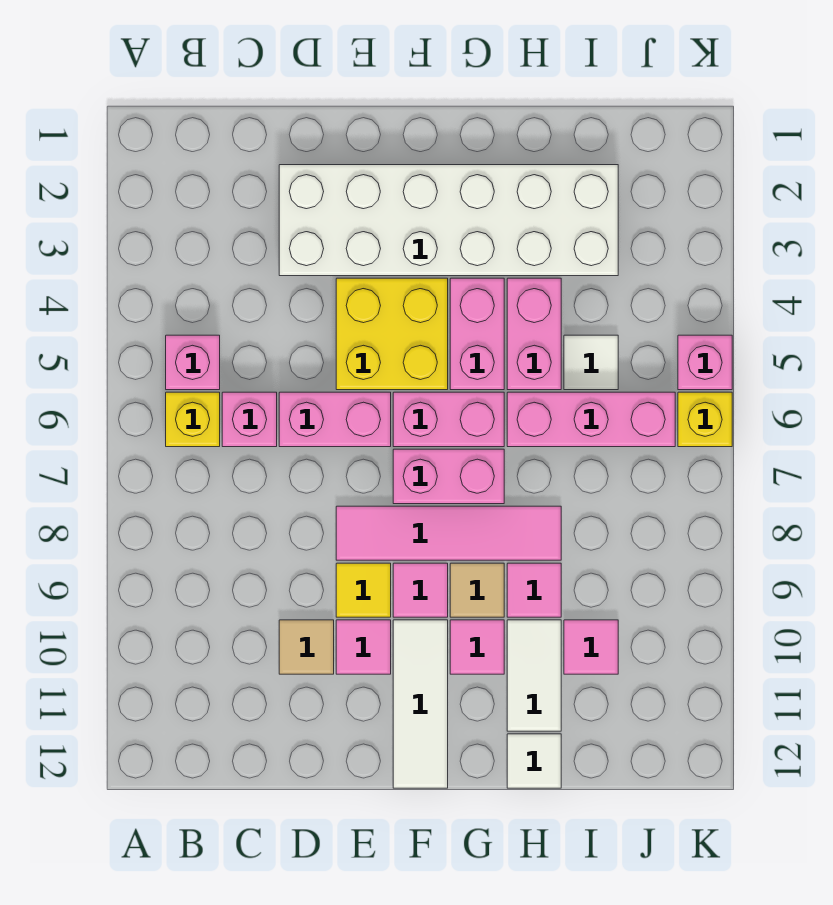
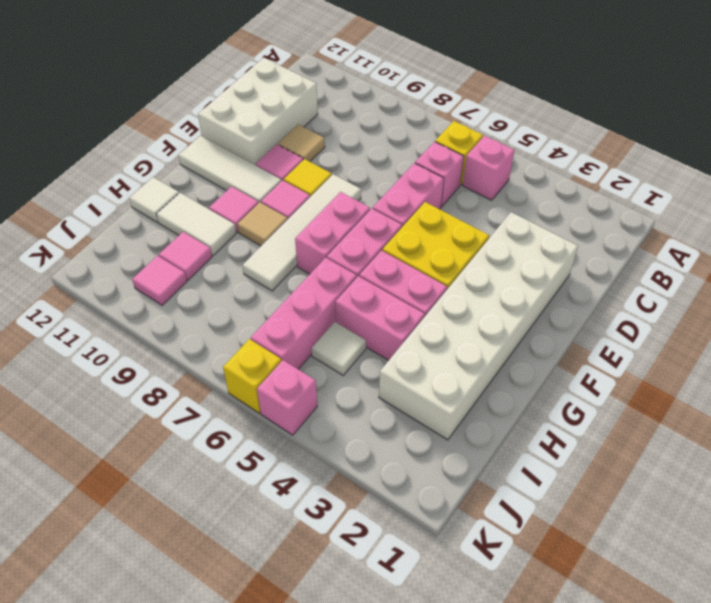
none -> white 2x3 brick [198,58,318,165]
pink 1x4 tile [336,506,561,560] -> white 1x4 tile [242,174,361,291]
pink 1x1 tile [507,563,561,617] -> pink 1x1 tile moved to [132,256,187,305]

